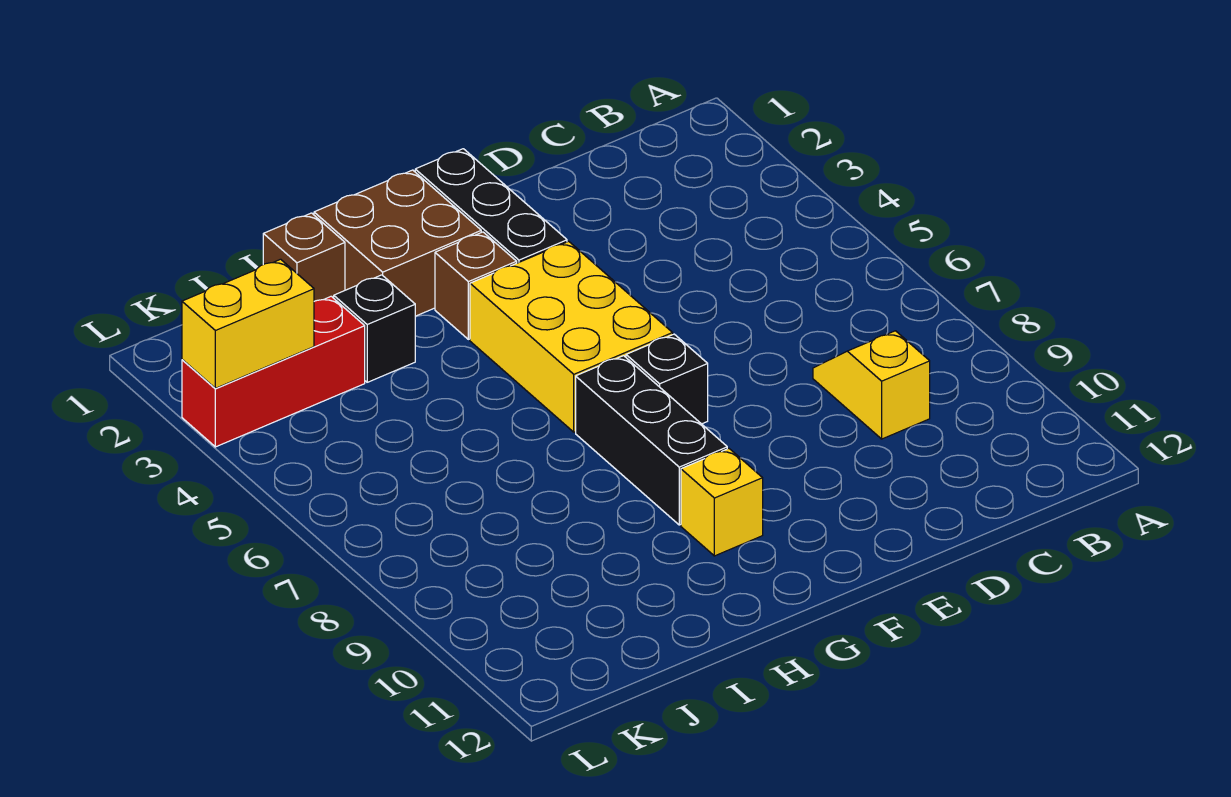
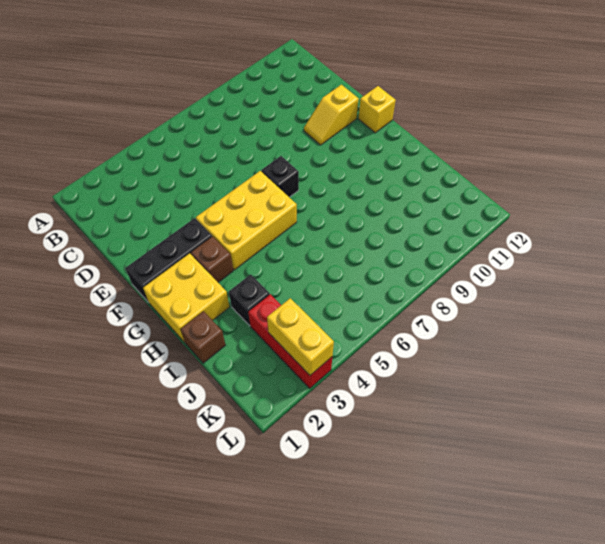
yellow 1x2 slope [813,331,930,439] -> yellow 1x2 slope moved to [304,85,359,145]
brown 2x2 brick [314,170,481,316] -> yellow 2x2 brick [143,253,230,342]
black 1x3 brick [576,356,727,525] -> none
yellow 1x1 brick [681,449,763,556] -> yellow 1x1 brick moved to [358,86,396,133]

